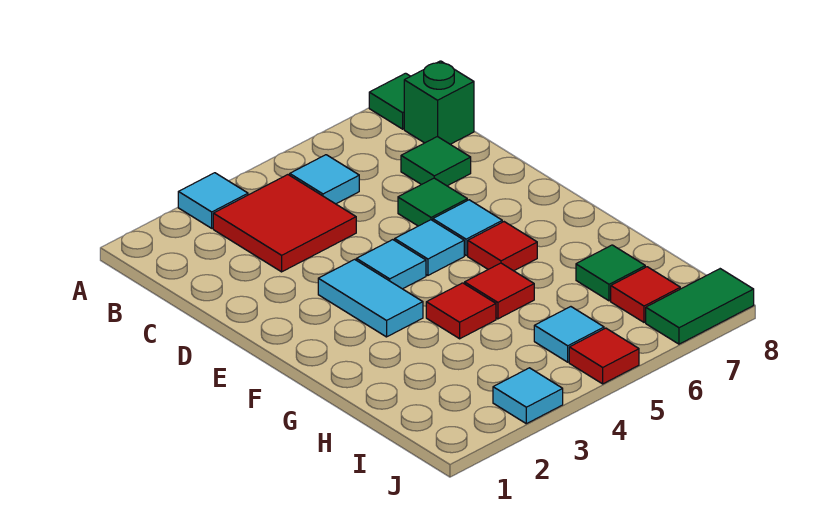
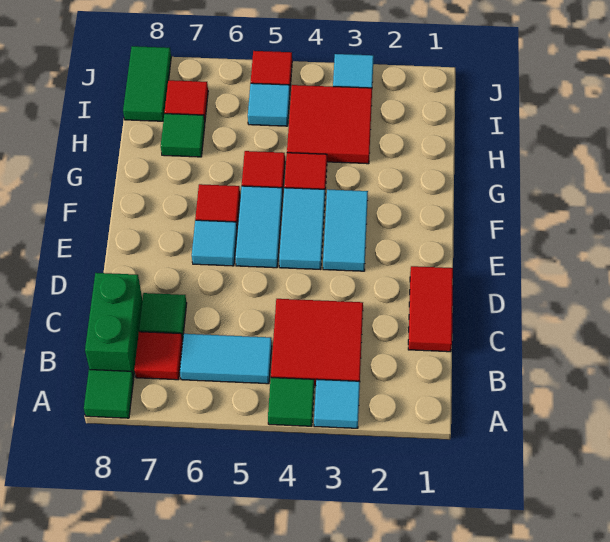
cyan 1x1 tile [290,155,359,204] -> cyan 1x2 tile [180,334,272,384]
none -> red 1x1 tile [134,332,183,380]
green 1x1 brick [404,61,474,144] -> green 1x2 brick [85,273,142,378]
none -> red 1x2 tile [408,266,453,352]
green 1x1 tile [398,178,467,226] -> green 1x1 tile moved to [268,377,314,426]
cyan 1x1 tile [356,240,426,289] -> cyan 1x2 tile [279,188,325,269]
cyan 1x1 tile [395,220,464,275] -> cyan 1x2 tile [235,186,283,268]
none -> red 2x2 tile [287,85,372,164]
green 1x2 tile [646,269,754,344] -> green 1x2 tile turned to [123,46,171,121]

